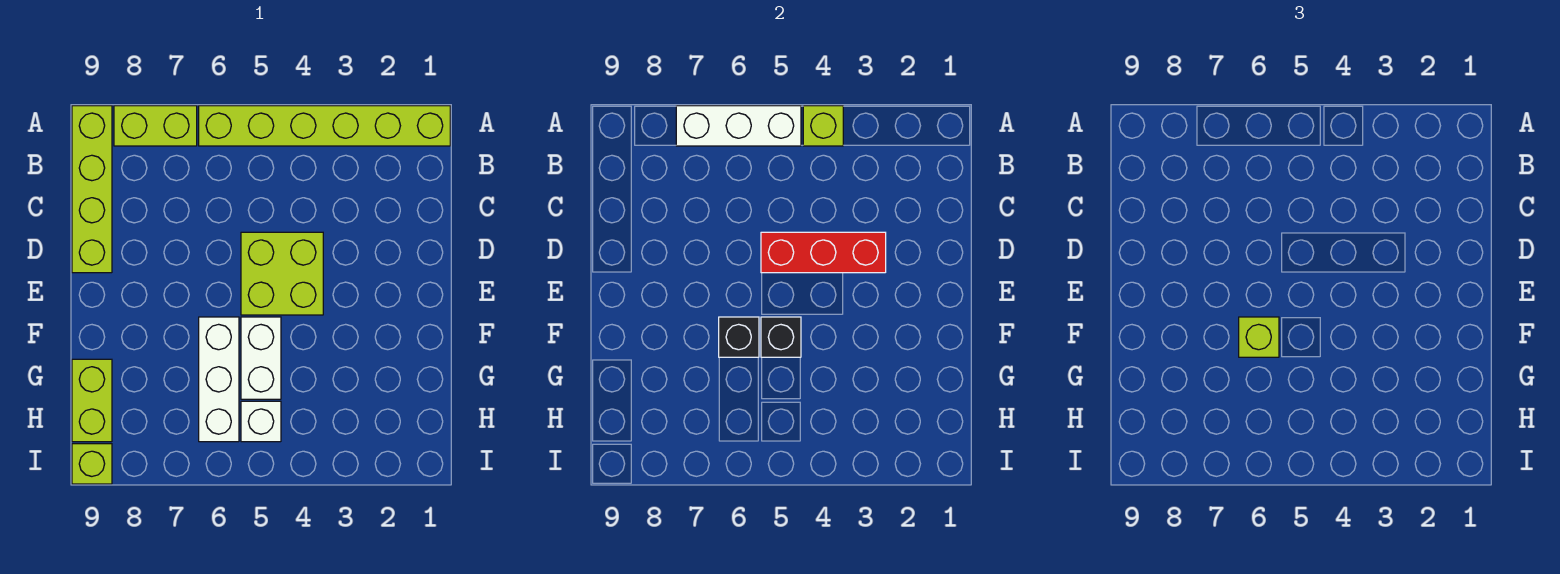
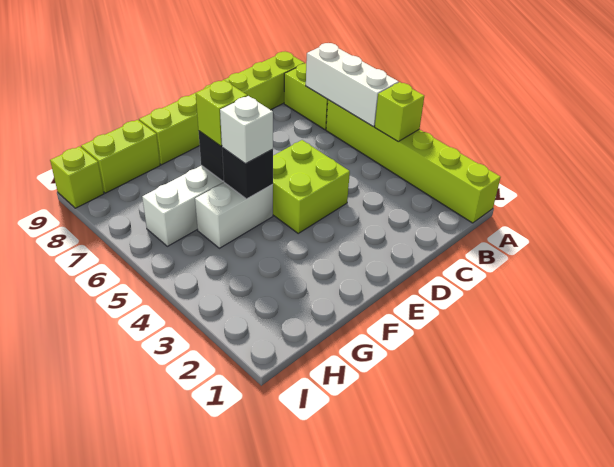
lime 1x4 brick [72,106,112,273] -> lime 1x6 brick [139,52,305,165]
red 1x3 brick [761,232,886,273] -> none
white 1x1 brick [241,401,281,442] -> white 1x1 brick moved to [220,96,273,164]

